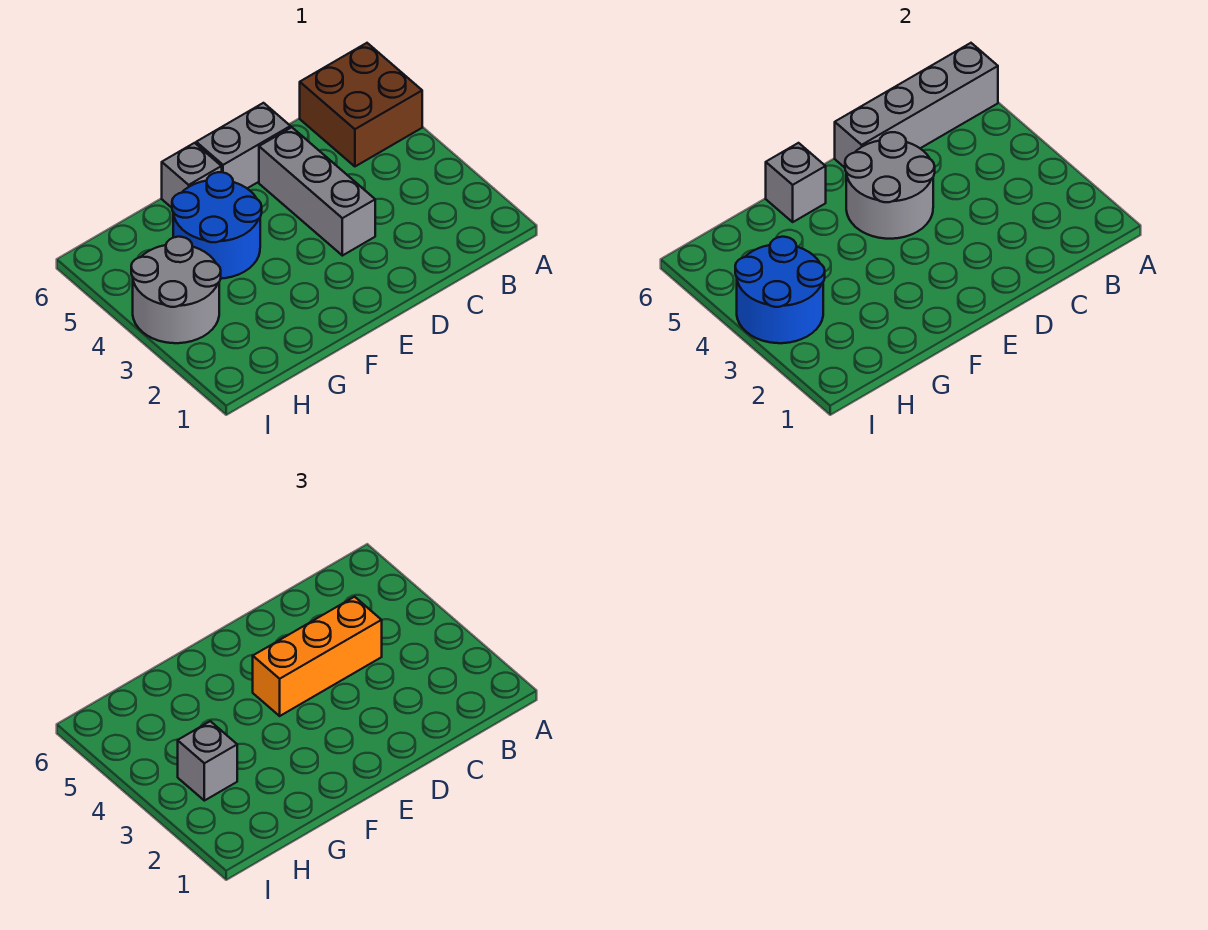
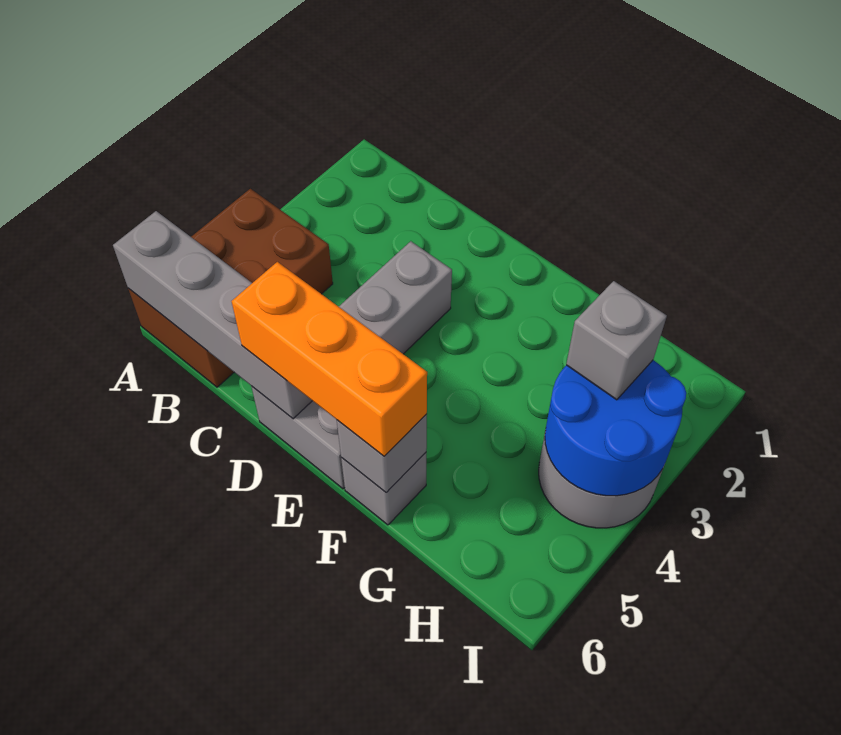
brown 2x2 brick [300,43,422,166] -> brown 2x3 brick [128,189,333,387]
orange 1x3 brick [253,597,382,716] -> orange 1x3 brick moved to [232,262,427,456]
grey 2x2 round brick [845,132,935,239] -> none
blue 2x2 round brick [172,172,262,279] -> none

